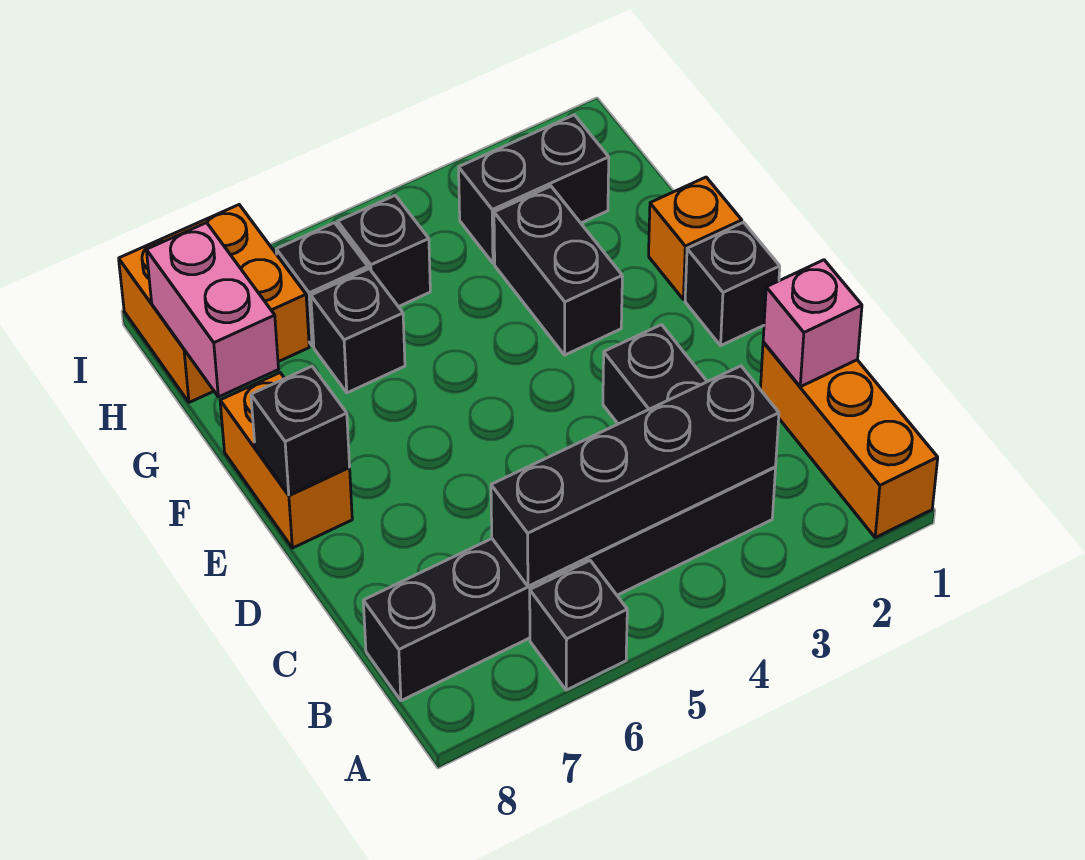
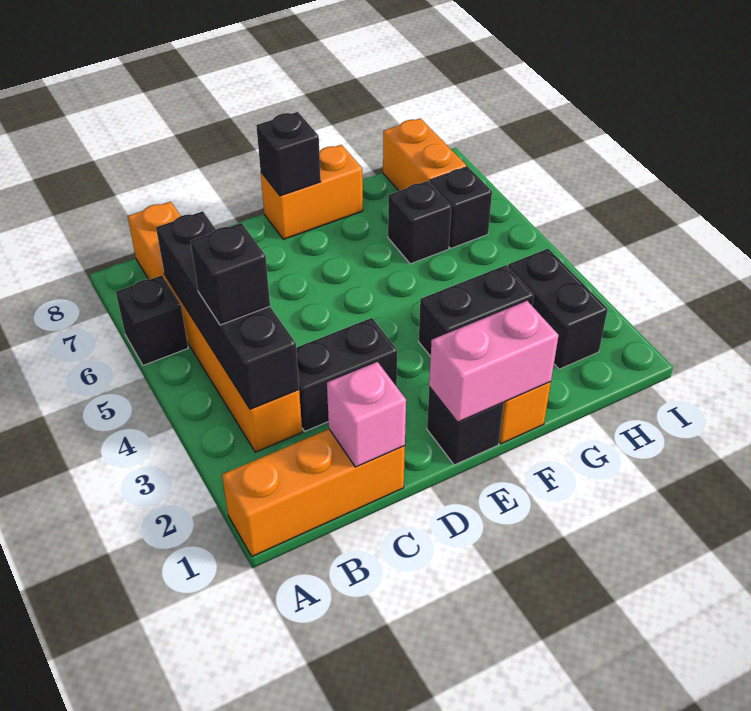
black 1x6 brick [363,467,776,701] -> orange 1x6 brick [128,202,302,452]
pink 1x2 brick [146,223,278,397] -> pink 1x2 brick moved to [429,301,559,422]
black 1x1 brick [338,195,430,307] -> black 1x1 brick moved to [190,223,270,325]
orange 2x2 brick [119,205,309,402] -> orange 1x2 brick [383,118,467,191]

